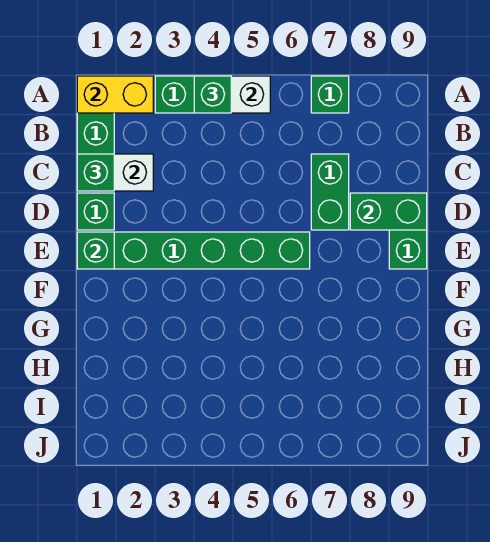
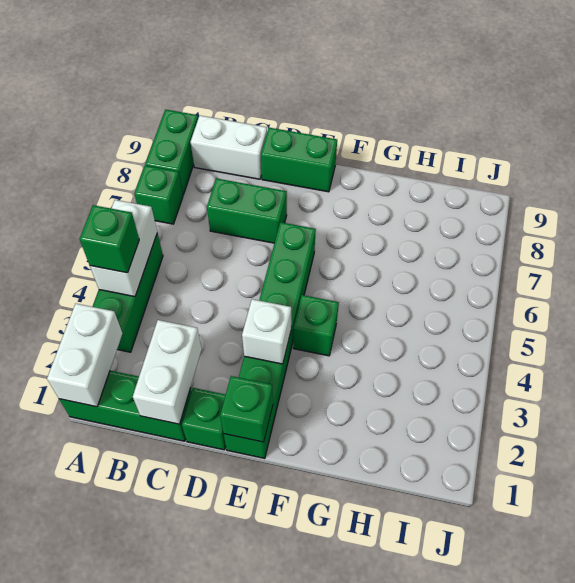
yellow 1x2 brick [77,76,153,113] -> white 1x2 brick [47,304,123,407]
none -> white 1x2 brick [191,116,267,179]
green 1x1 brick [77,154,114,191] -> green 1x1 brick moved to [293,295,339,356]
green 1x2 brick [350,193,427,230] -> green 1x2 brick moved to [145,109,198,195]
none -> white 1x1 brick [242,299,291,364]

